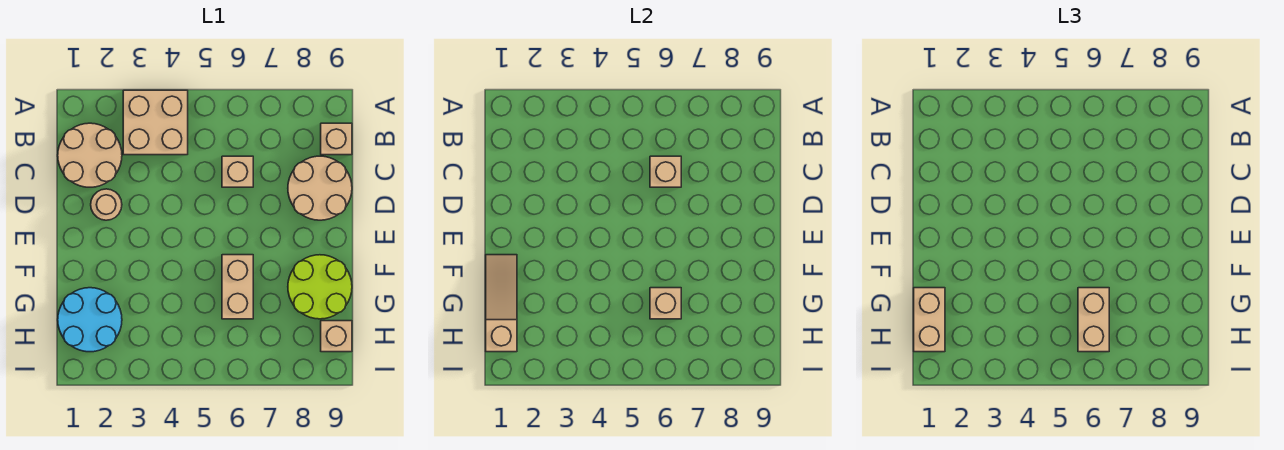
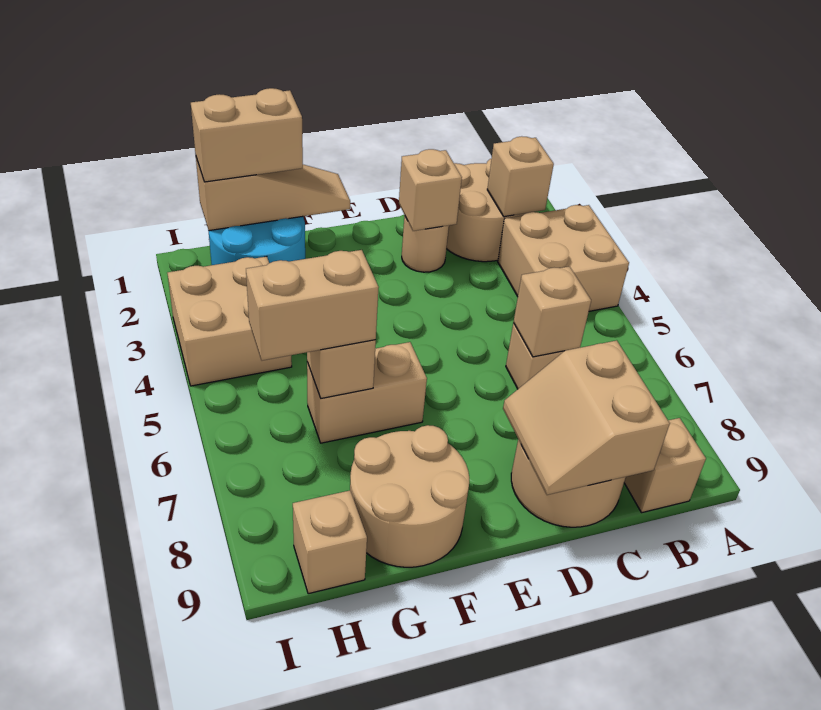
none -> tan 1x1 brick [487,136,554,217]
none -> tan 2x2 slope [503,340,670,495]
none -> tan 1x1 brick [399,149,462,231]
lime 2x2 round brick [288,255,352,319] -> tan 2x2 round brick [350,425,469,567]
none -> tan 2x2 brick [168,257,292,386]

